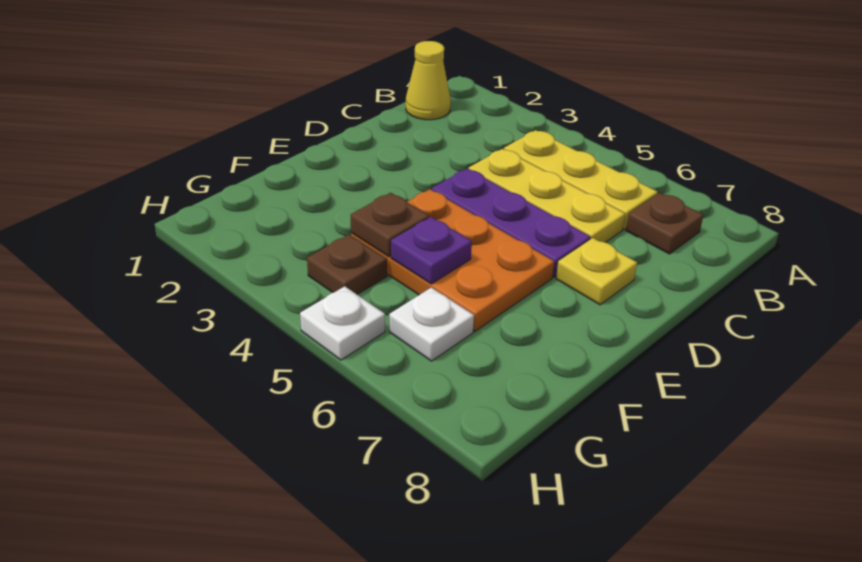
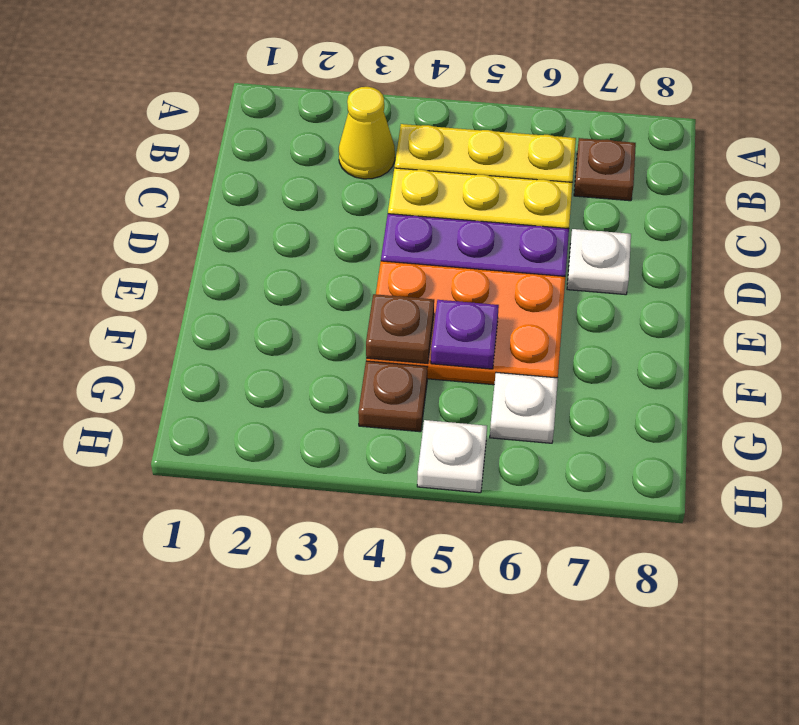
yellow 1x1 cone [406,41,451,120] -> yellow 1x1 cone moved to [339,87,395,179]
yellow 1x1 plate [556,238,637,305] -> white 1x1 plate [567,229,631,295]

